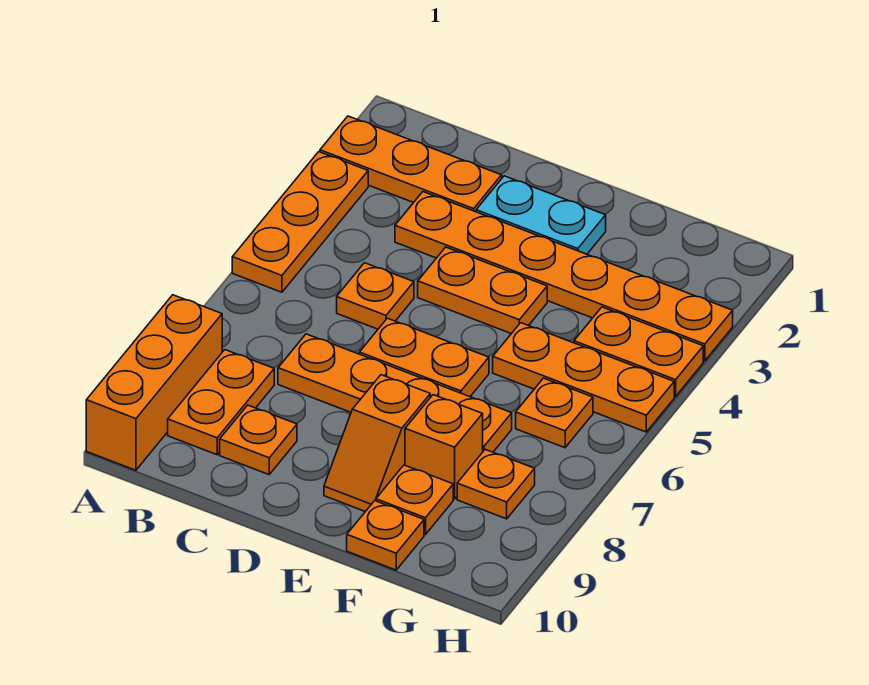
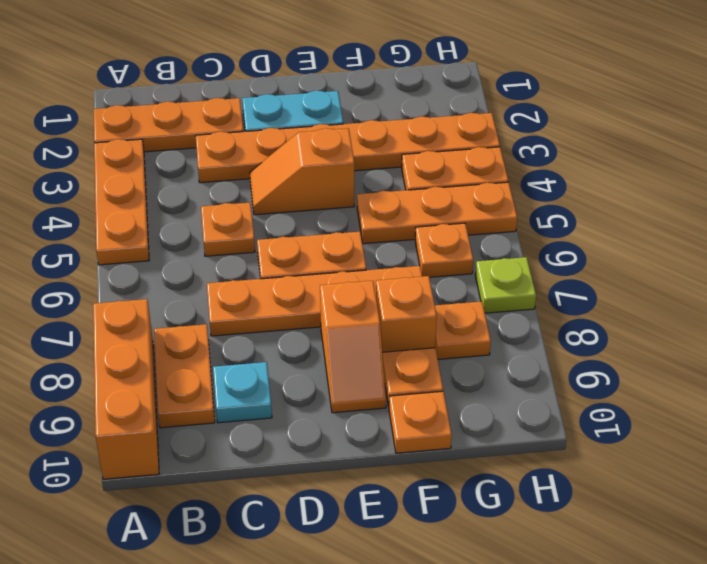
orange 1x1 plate [220,405,297,475] -> cyan 1x1 plate [213,362,272,423]
orange 1x2 plate [418,247,547,334] -> orange 1x2 slope [250,128,354,215]
none -> lime 1x1 plate [475,257,536,313]

